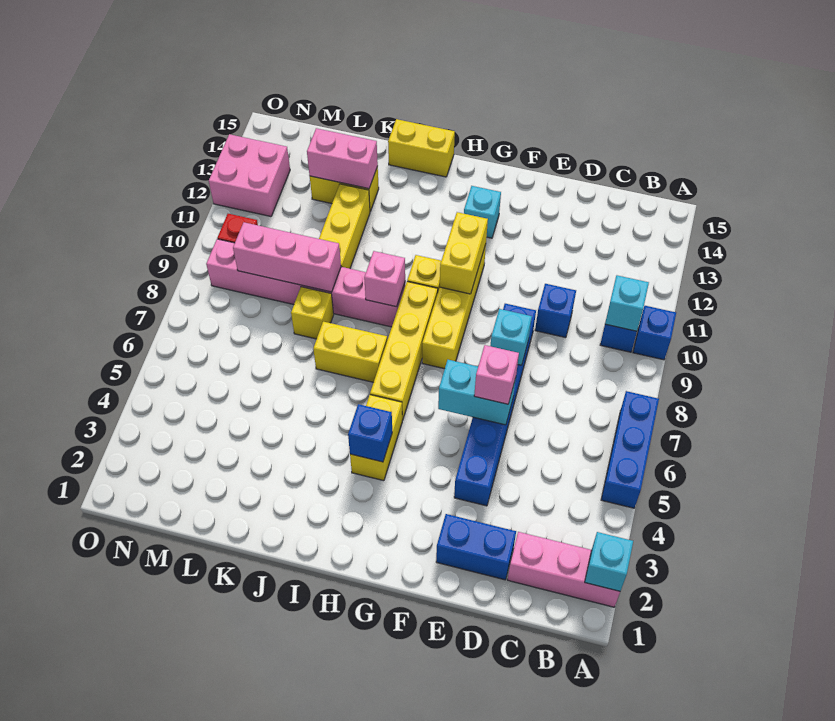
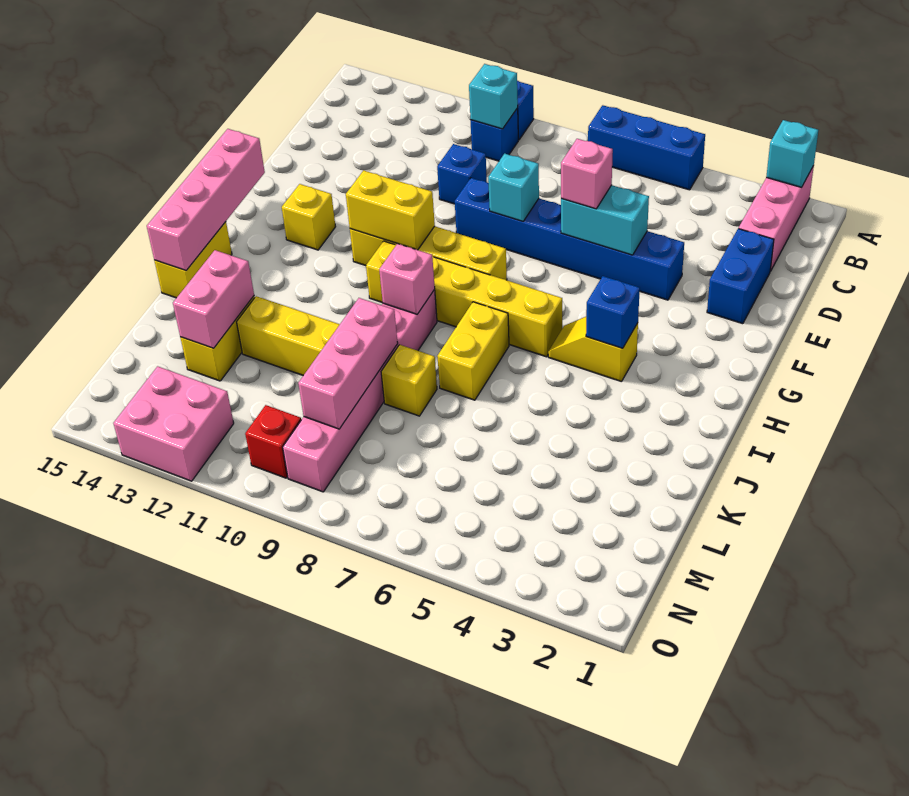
cyan 1x2 brick [438,360,516,425] -> cyan 1x2 brick turned to [561,185,649,255]
cyan 1x1 brick [464,186,501,238] -> yellow 1x1 brick [282,184,336,250]
none -> pink 1x4 brick [147,129,265,270]
yellow 1x2 brick [350,395,402,481] -> yellow 1x2 slope [548,317,638,382]

